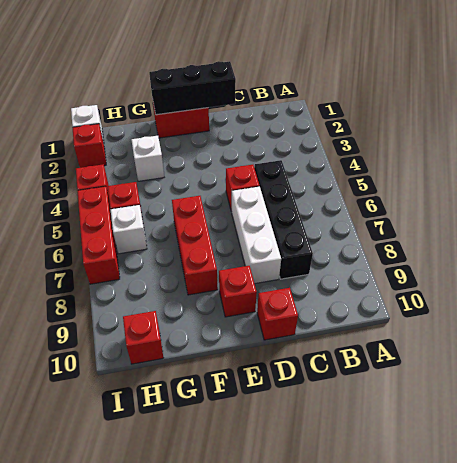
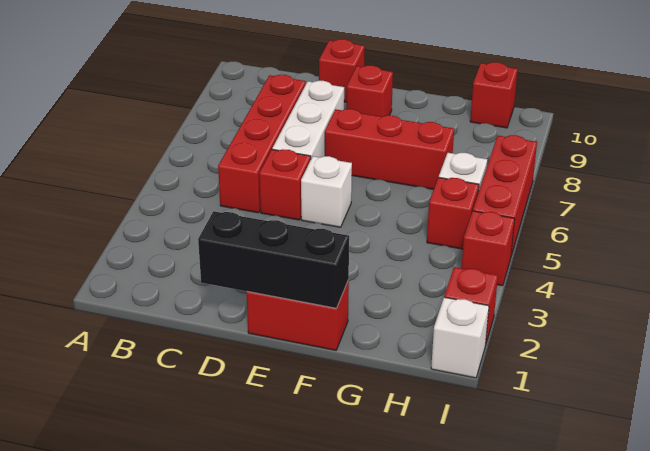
black 1x4 brick [254,160,313,279] -> red 1x4 brick [218,74,306,213]
red 1x3 brick [172,196,218,295] -> red 1x3 brick turned to [325,109,454,189]
white 1x1 brick [131,136,164,181] -> white 1x1 brick moved to [301,156,352,227]

